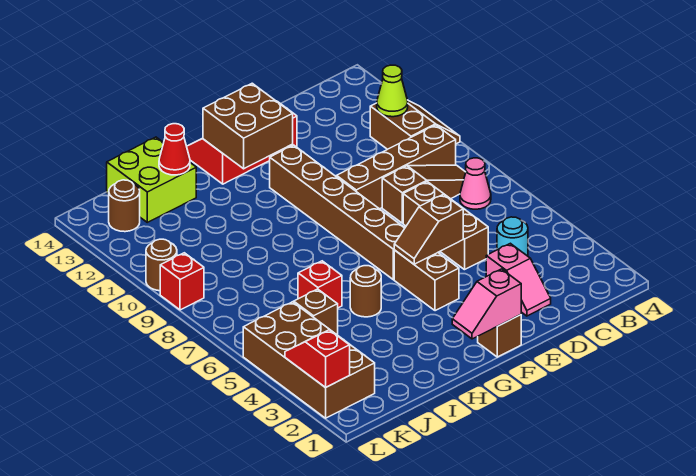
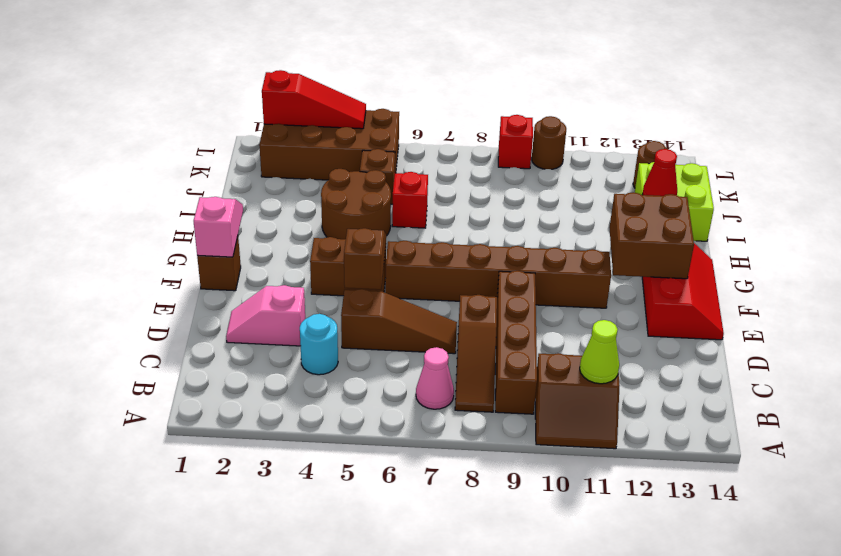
brown 1x3 brick [403,182,488,270] -> brown 1x3 slope [341,289,457,354]
brown 1x1 round brick [350,266,381,317] -> brown 2x2 round brick [321,169,391,239]
red 1x2 slope [285,330,350,388] -> red 1x3 slope [262,70,366,129]

